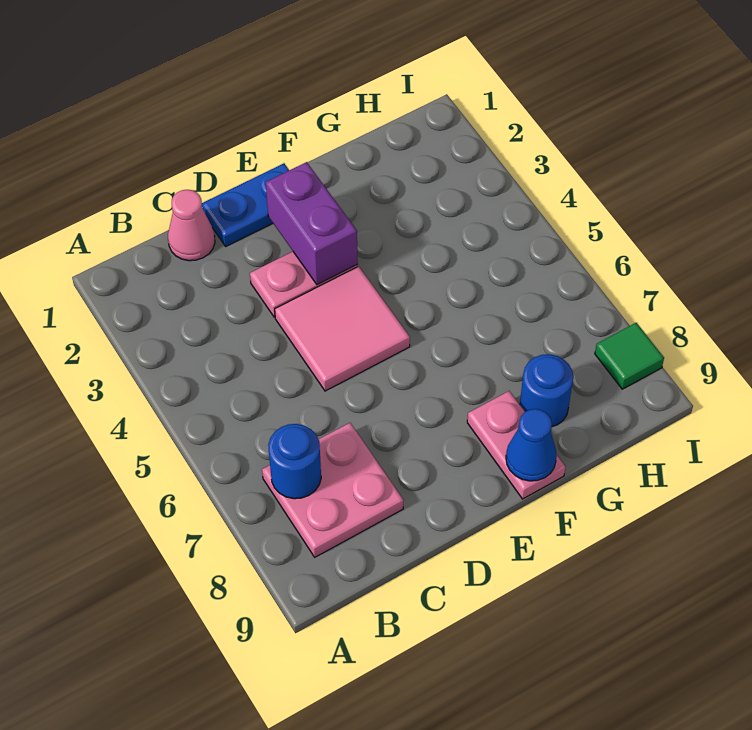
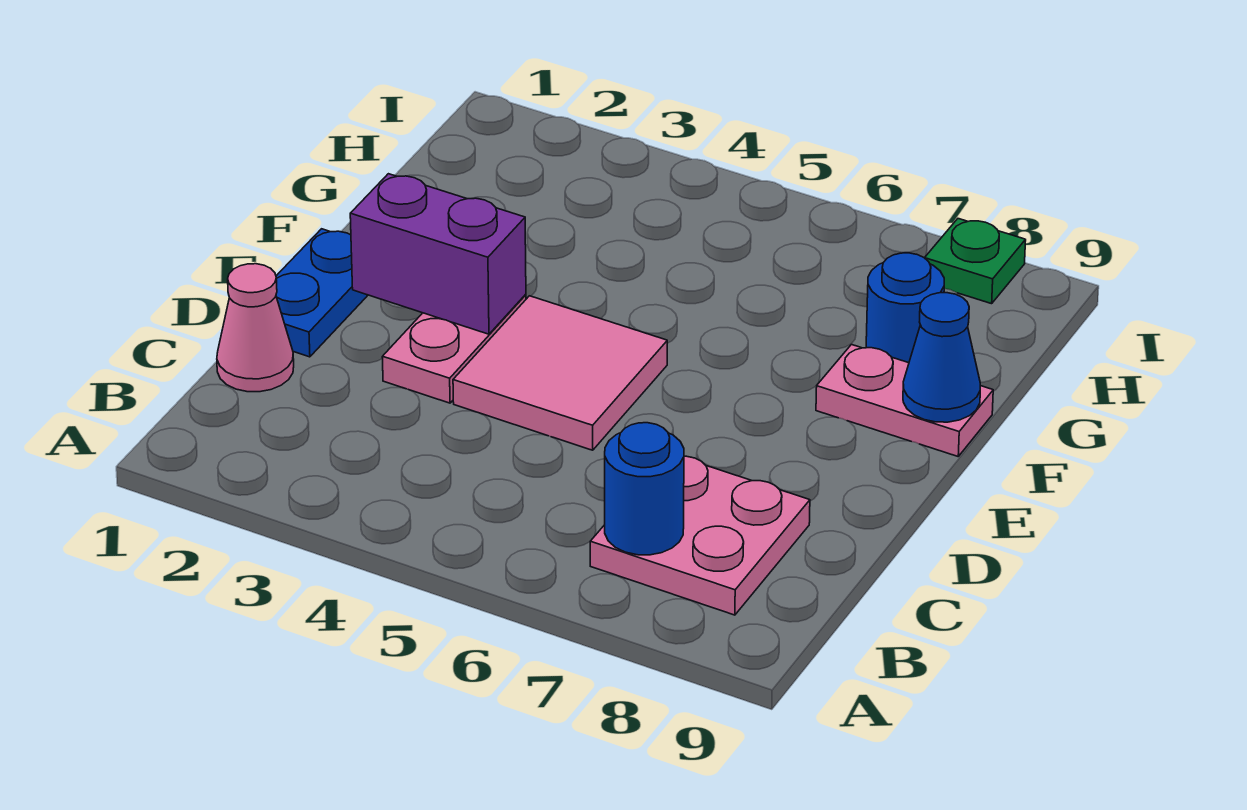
green 1x1 tile [595,323,664,389] -> green 1x1 plate [925,219,1026,304]

